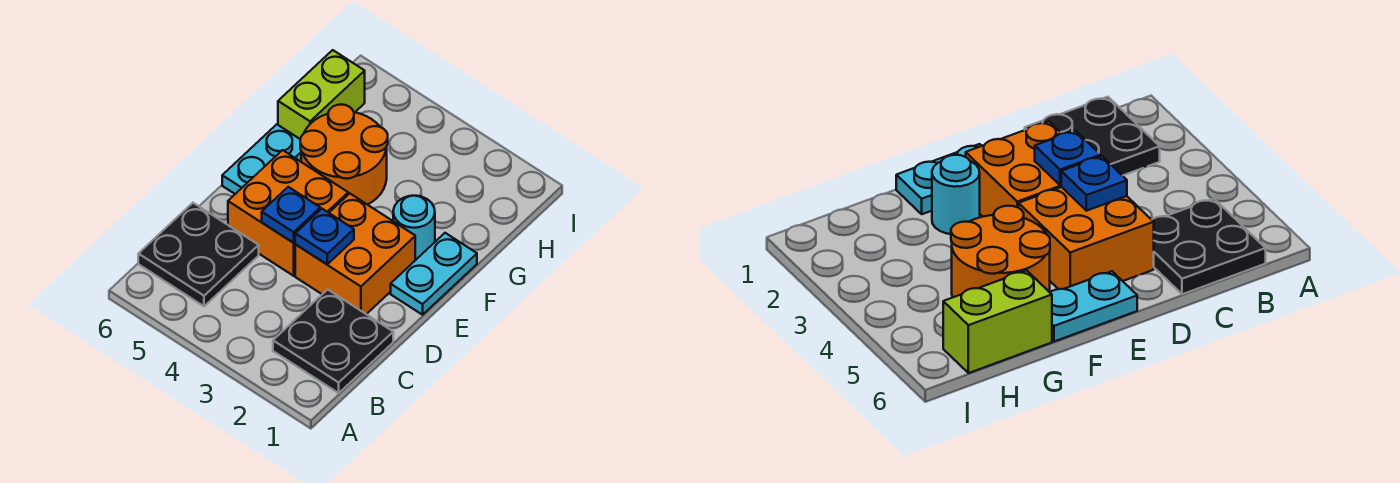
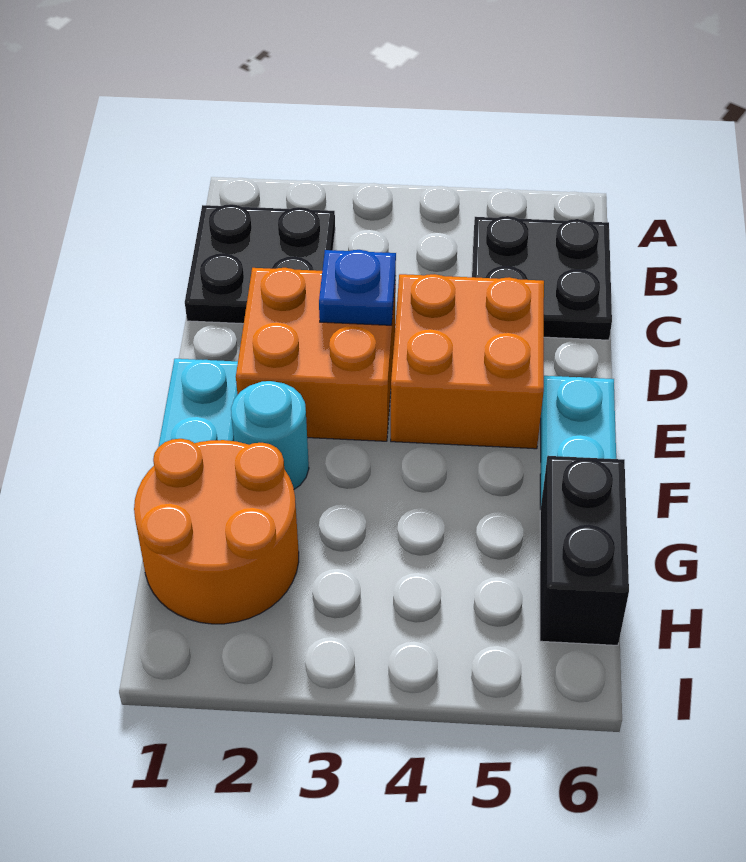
blue 1x1 plate [262,187,320,243] -> none
orange 2x2 round brick [300,104,388,205] -> orange 2x2 round brick moved to [134,439,299,624]
lime 1x2 brick [278,50,365,139] -> black 1x2 brick [540,456,629,645]

